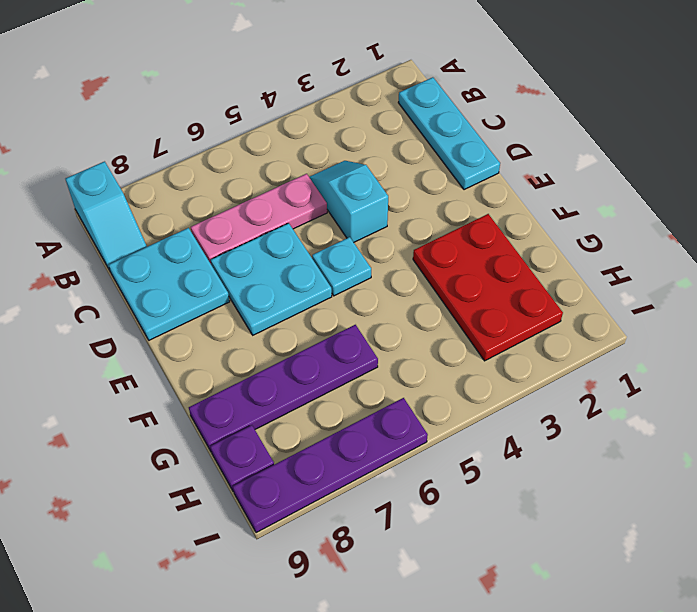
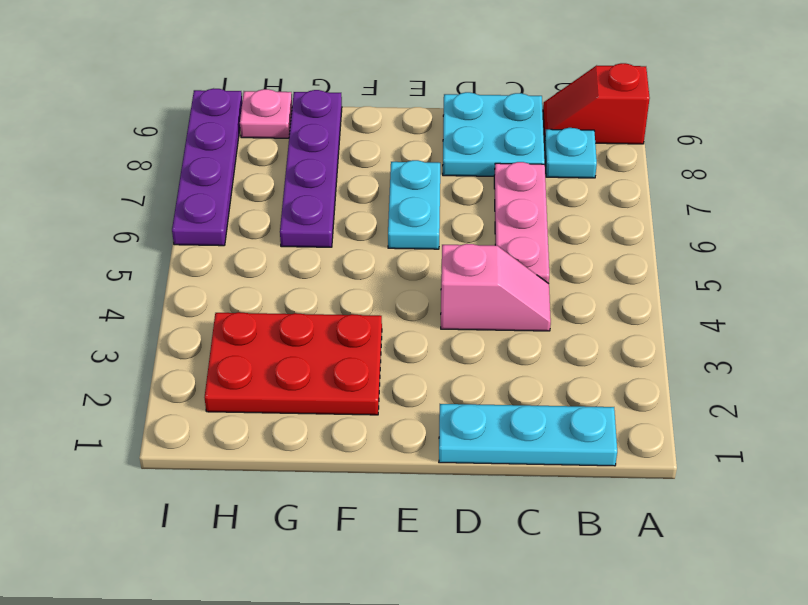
cyan 1x2 slope [66,162,147,272] -> red 1x2 slope [543,63,650,144]
cyan 1x2 slope [309,161,388,242] -> pink 1x2 slope [441,244,551,331]
cyan 2x2 plate [211,223,332,335] -> cyan 1x2 plate [388,160,440,249]
cyan 1x1 plate [312,237,371,296] -> cyan 1x1 plate moved to [545,128,597,178]
purple 1x1 plate [210,425,274,492] -> pink 1x1 plate [240,89,292,138]

